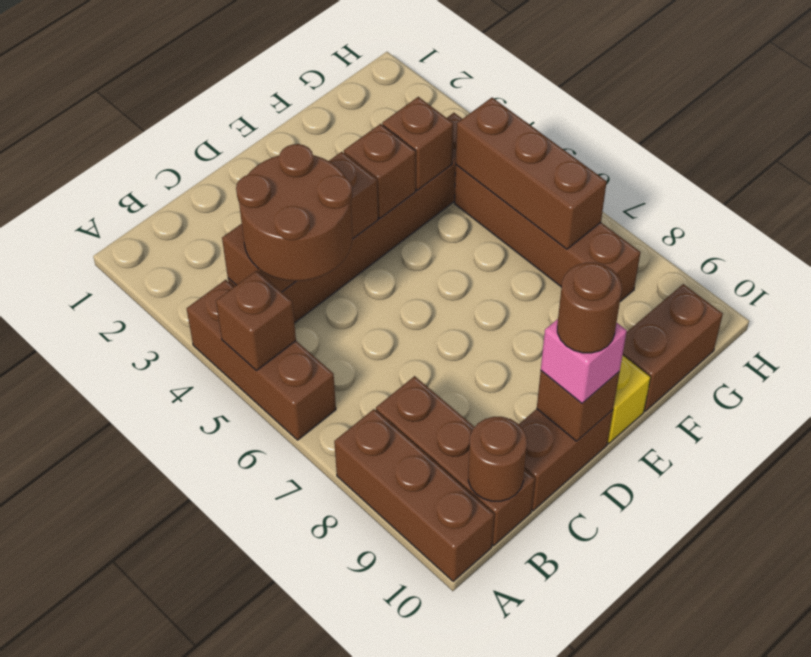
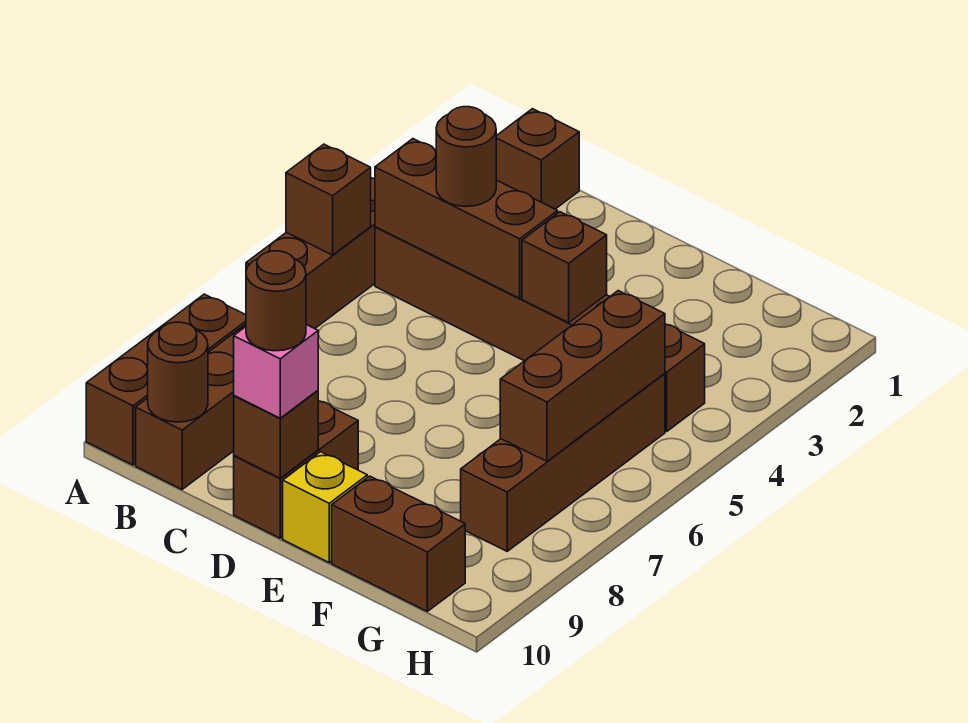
brown 2x2 round brick [236,144,353,281] -> brown 1x1 round brick [436,107,496,207]
brown 1x2 brick [519,409,613,511] -> brown 1x2 brick turned to [234,401,358,538]
brown 1x1 brick [382,97,453,190] -> brown 1x1 brick moved to [496,109,579,209]

